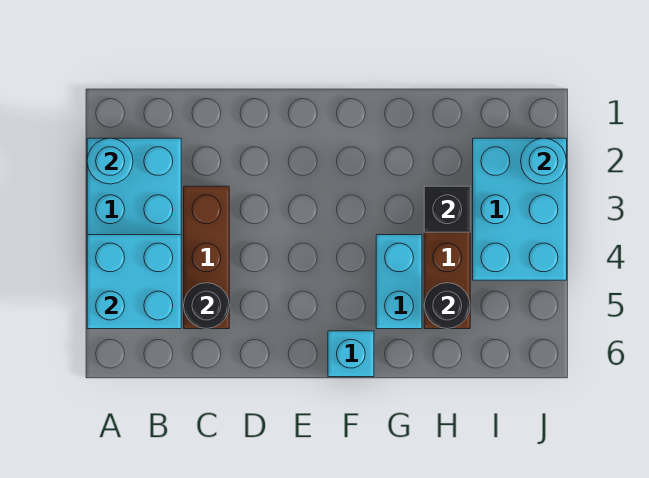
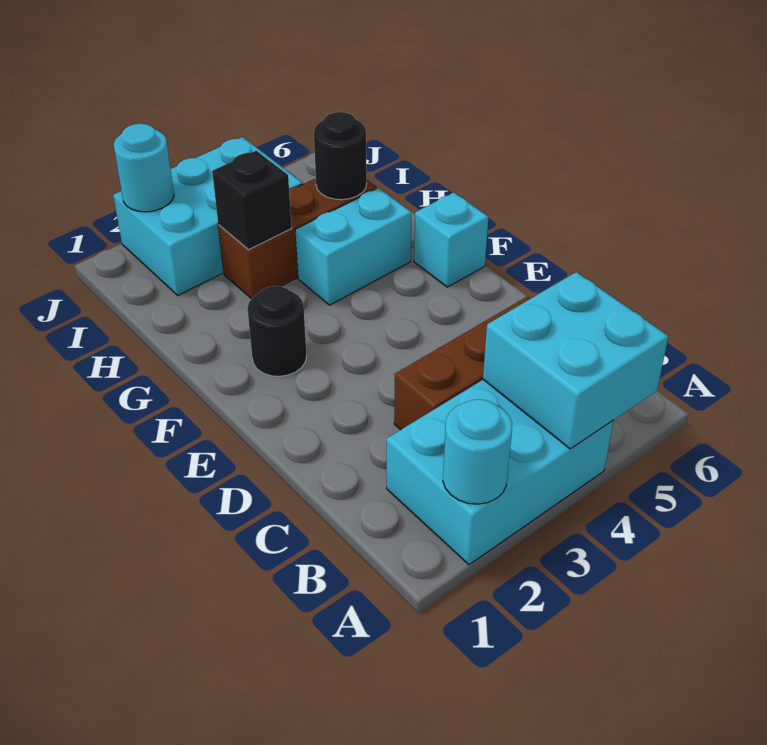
black 1x1 round brick [184,283,229,329] -> black 1x1 round brick moved to [247,286,307,376]

